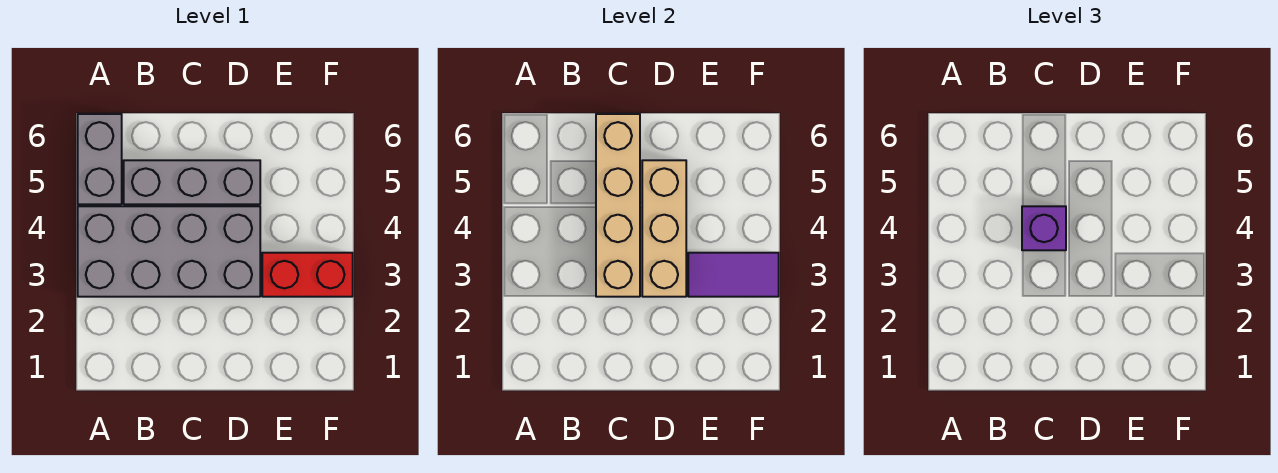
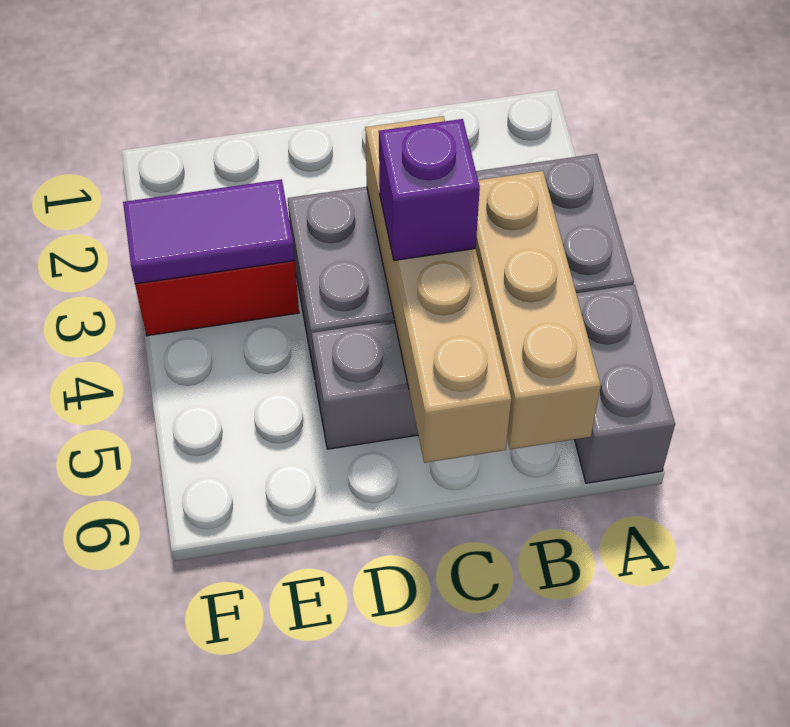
tan 1x3 brick [642,160,686,297] -> tan 1x3 brick moved to [476,171,601,449]

